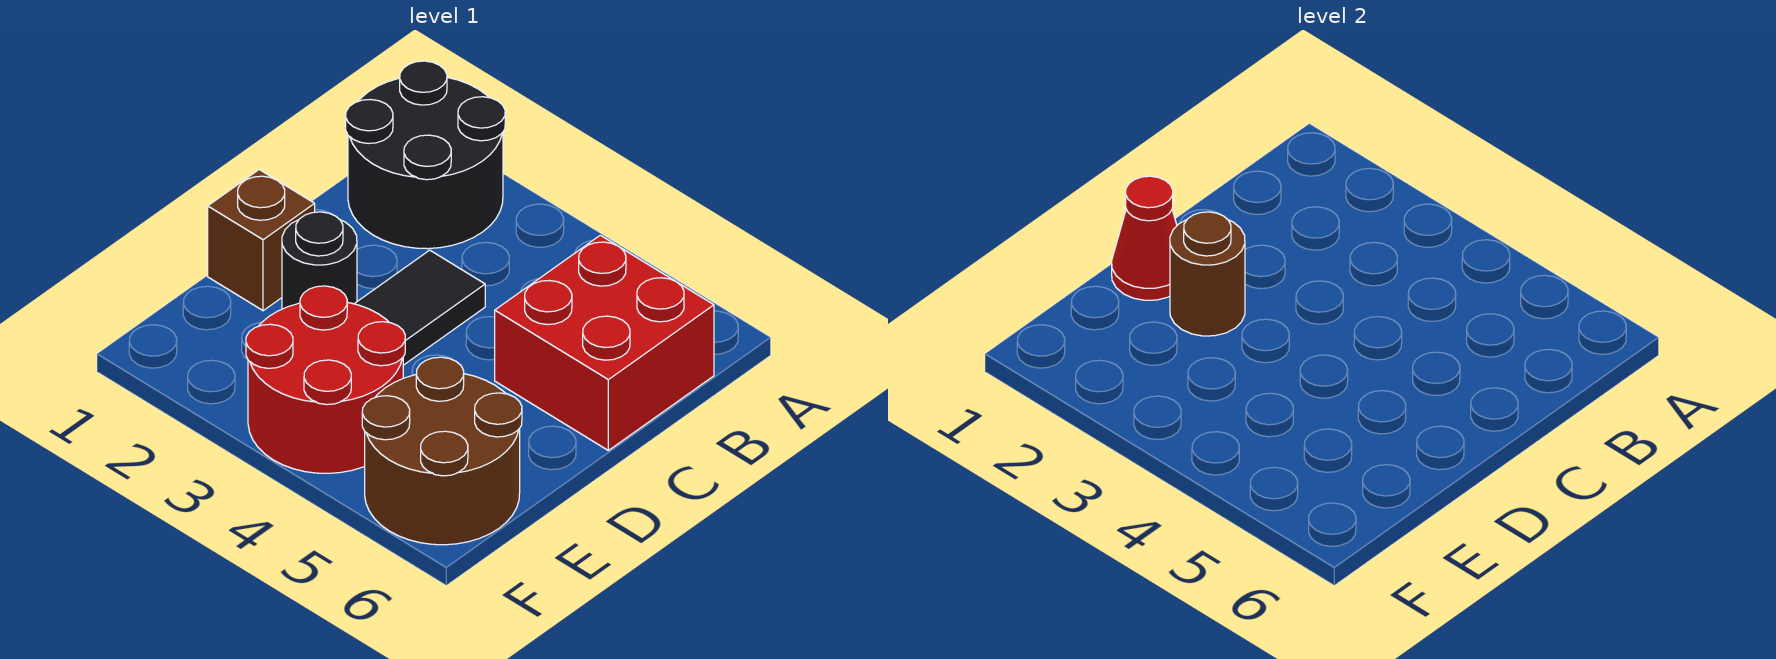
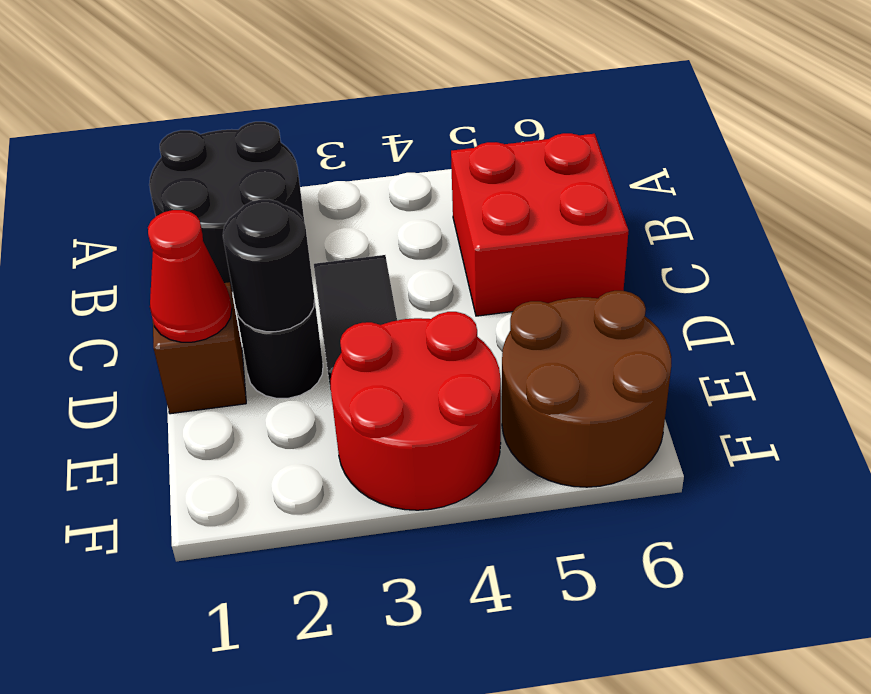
brown 1x1 round brick [1170,212,1245,336] -> black 1x1 round brick [223,200,315,332]

